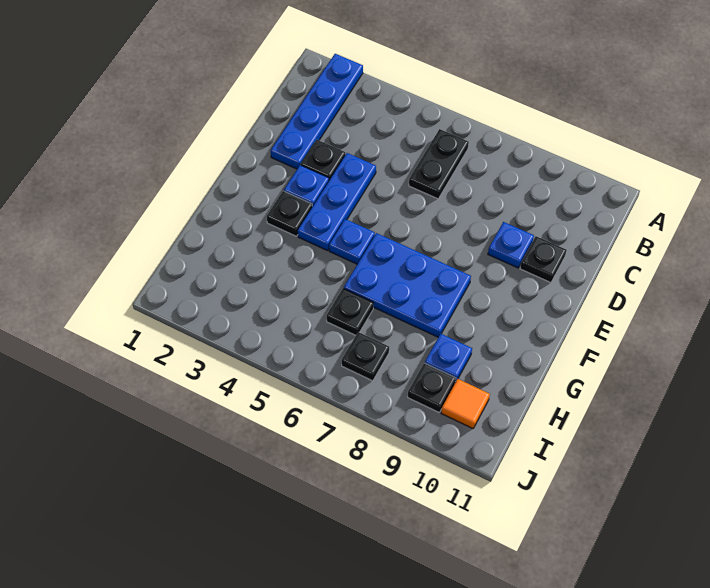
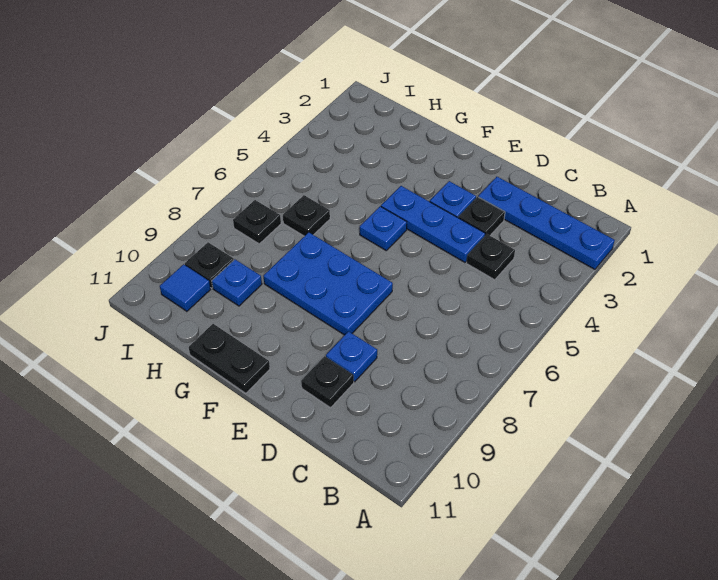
black 1x2 plate [409,129,469,199] -> black 1x2 plate moved to [189,324,270,393]
black 1x1 plate [267,191,312,236] -> black 1x1 plate moved to [467,234,515,280]
blue 2x3 plate [344,233,471,337] -> blue 2x3 plate turned to [264,232,393,335]
orange 1x1 tile [441,379,490,429] -> blue 1x1 tile [160,264,211,311]

